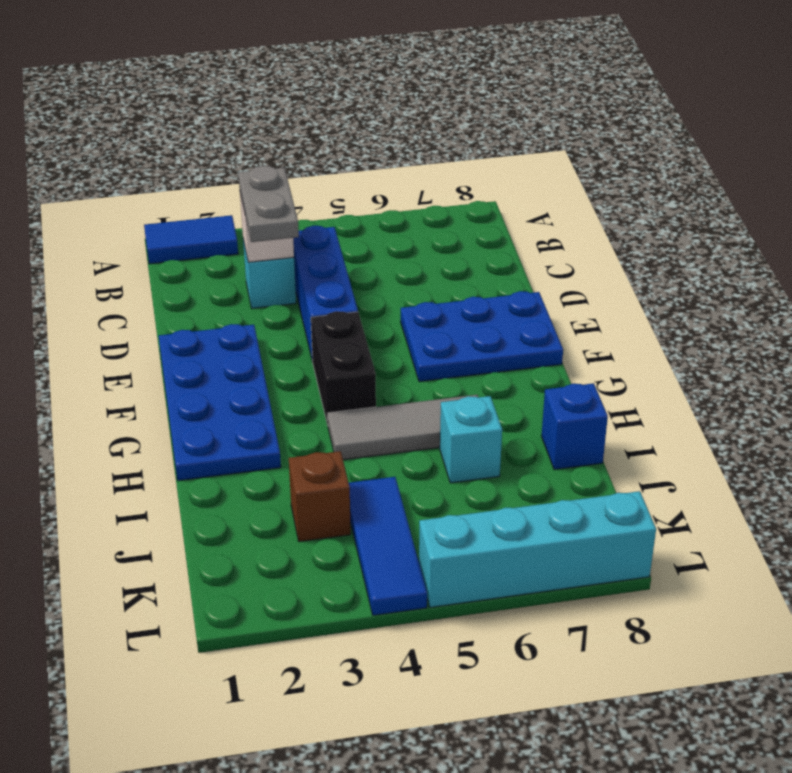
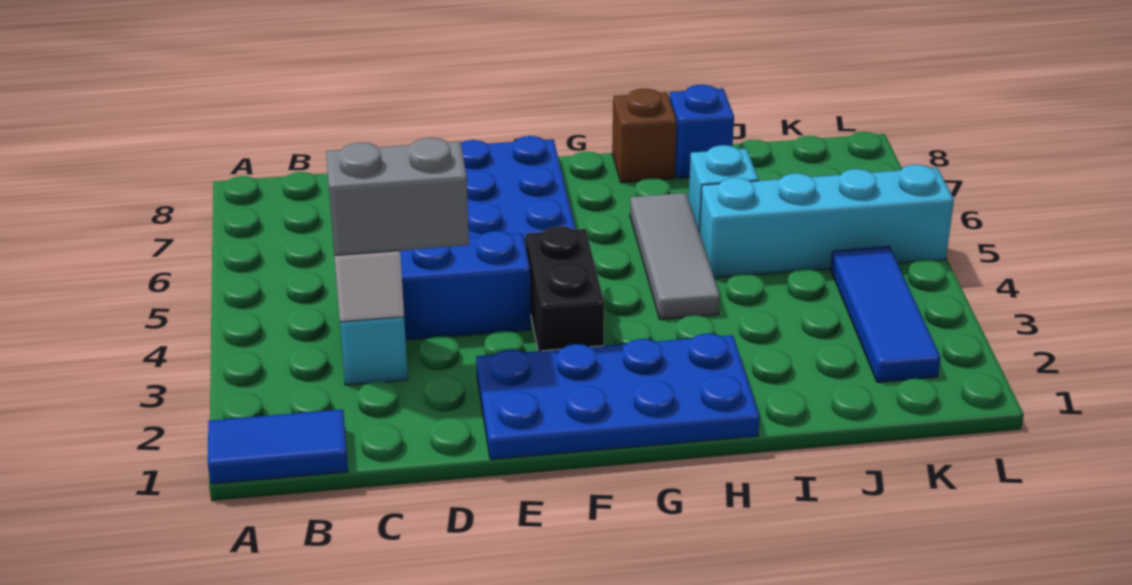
blue 1x2 tile [144,215,238,264] -> blue 1x2 tile turned to [208,409,348,484]
grey 1x2 plate [239,166,299,242] -> grey 1x2 brick [326,138,469,256]
black 1x2 brick [311,311,376,425] -> black 1x2 brick turned to [526,226,604,351]
brown 1x1 brick [289,451,351,542] -> brown 1x1 brick moved to [612,89,677,183]
blue 1x3 tile [349,477,427,615] -> blue 1x3 tile turned to [831,247,941,382]
cyan 1x4 brick [419,491,656,608] -> cyan 1x4 brick turned to [700,165,954,278]

